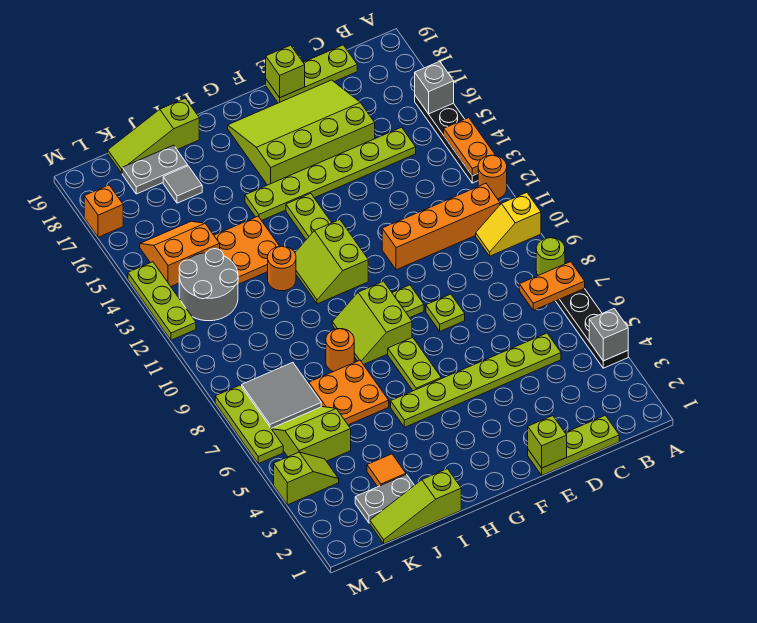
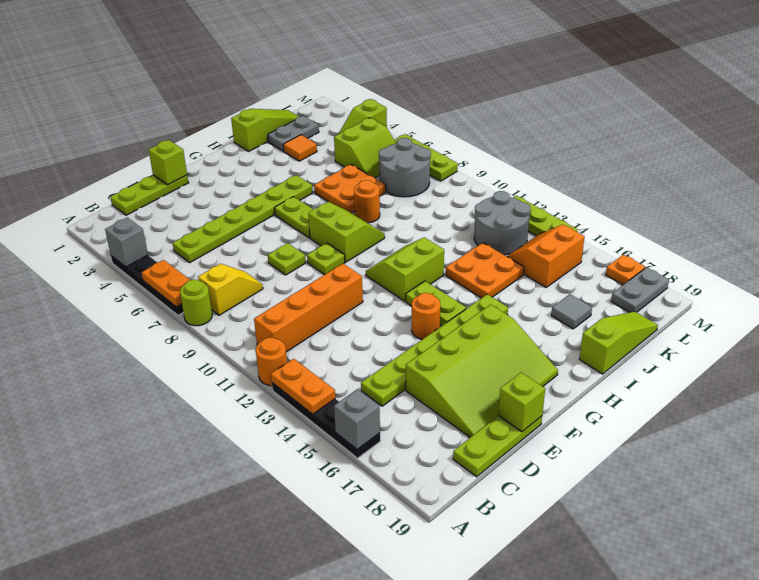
orange 1x2 plate [519,262,585,310] -> orange 1x2 plate turned to [142,260,190,307]
yellow 1x2 slope [476,193,541,256] -> yellow 1x2 slope moved to [198,264,263,315]
lime 2x2 slope [295,220,368,304] -> lime 2x2 slope turned to [366,237,444,301]
orange 1x1 round brick [268,246,296,291] -> orange 1x1 round brick moved to [412,293,440,339]
grey 1x2 plate [122,145,188,194] -> grey 1x2 plate moved to [611,267,669,312]
grey 2x2 tile [242,362,321,428] -> grey 2x2 round brick [379,138,431,197]
orange 2x2 slope [140,221,220,286] -> orange 2x2 slope turned to [507,225,585,287]
orange 1x1 brick [84,185,123,237] -> orange 1x1 plate [606,255,645,285]

